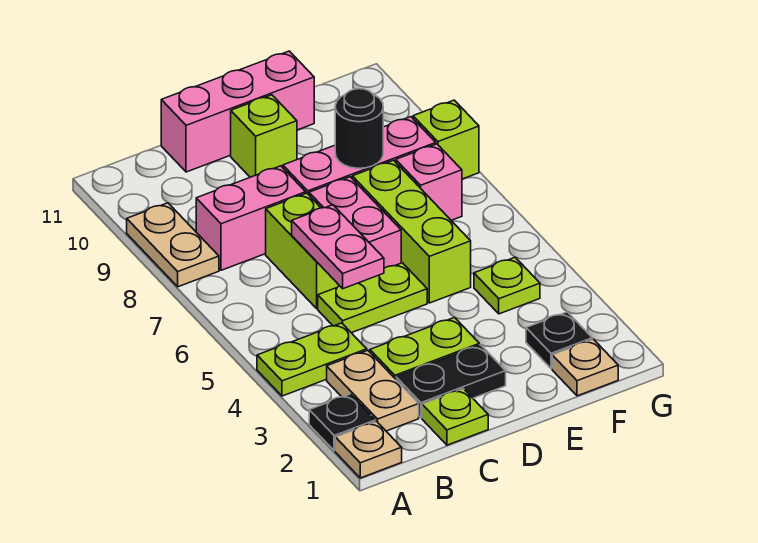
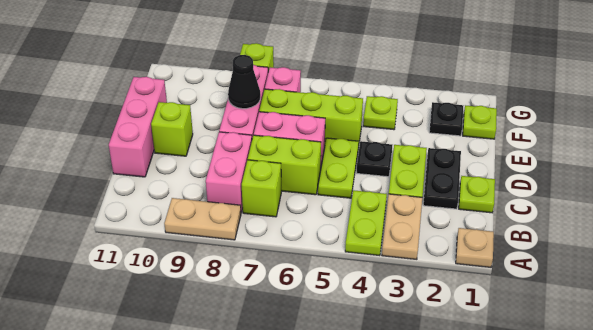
black 1x1 plate [309,394,375,451] -> black 1x1 plate moved to [357,141,392,177]
tan 1x2 plate [327,350,419,431] -> tan 1x2 plate turned to [382,194,422,259]
none -> lime 1x1 brick [242,160,281,217]
pink 1x2 plate [292,205,384,289] -> none
black 1x1 round brick [335,89,383,168] -> black 1x1 cone [228,55,260,109]
tan 1x1 plate [552,339,618,396] -> lime 1x1 plate [463,105,497,139]

